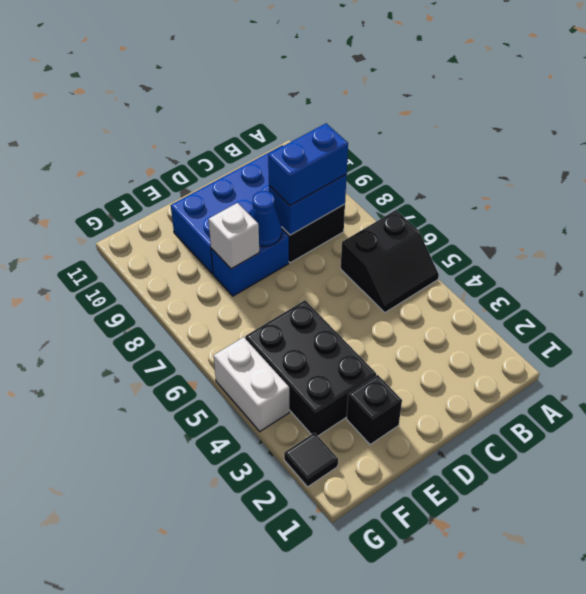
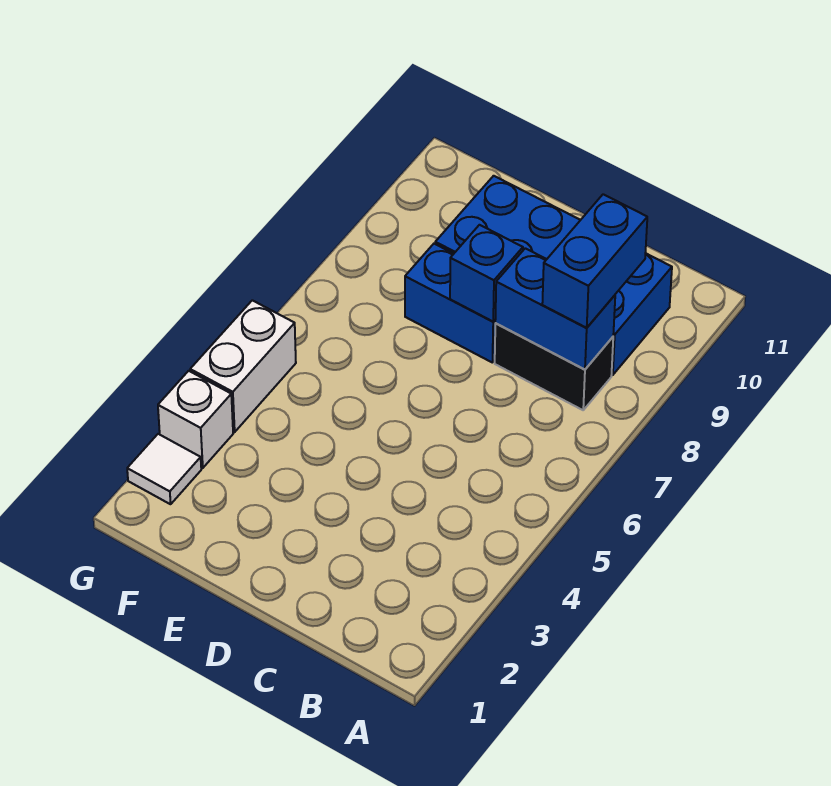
black 2x2 slope [341,210,439,313] -> none
blue 1x2 brick [268,123,348,206] -> blue 1x2 brick turned to [542,194,647,328]
blue 1x1 cone [251,191,282,247] -> blue 1x1 brick [450,225,523,322]
black 1x1 brick [347,375,402,445] -> none
black 2x3 brick [245,300,376,436] -> none
white 1x1 brick [209,203,259,269] -> white 1x1 brick moved to [158,371,233,468]
black 1x1 tile [284,433,338,487] -> white 1x1 tile [127,434,201,504]

